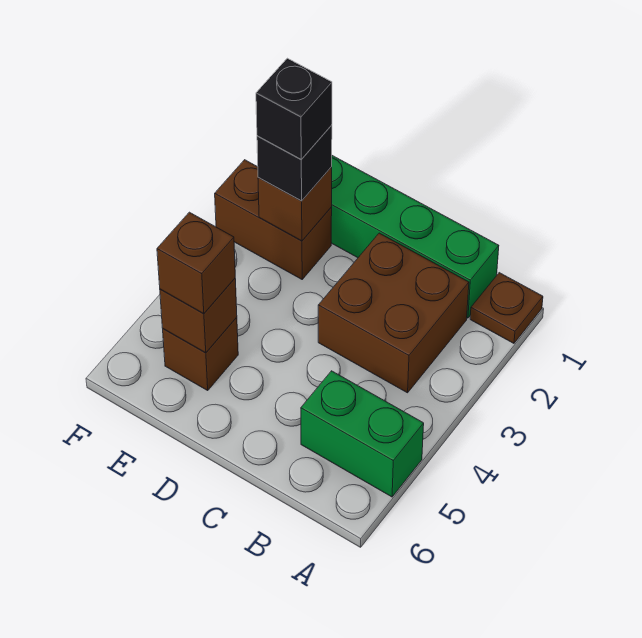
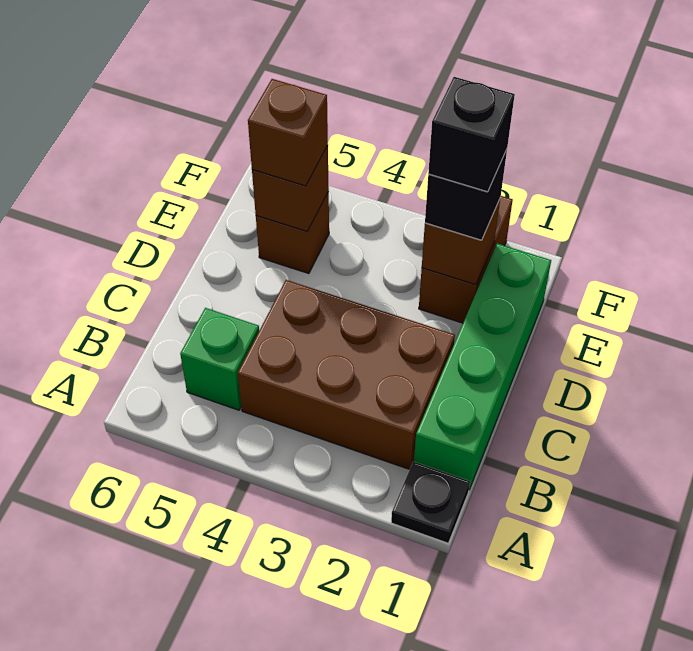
brown 1x1 plate [470,273,543,343] -> black 1x1 plate [391,462,470,543]
green 1x2 brick [301,371,424,497] -> green 1x1 brick [180,308,259,410]
brown 2x2 brick [318,233,469,393] -> brown 2x3 brick [238,280,455,469]

